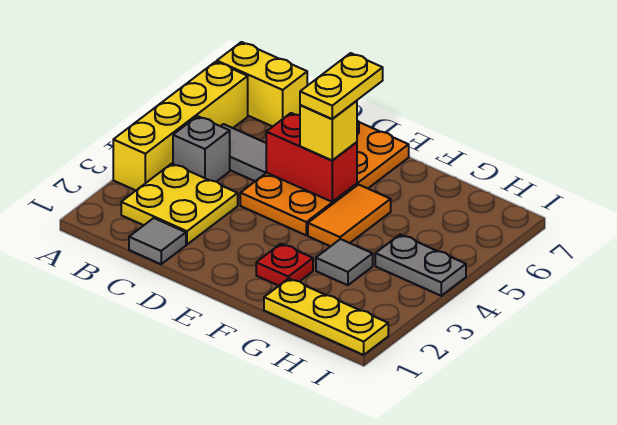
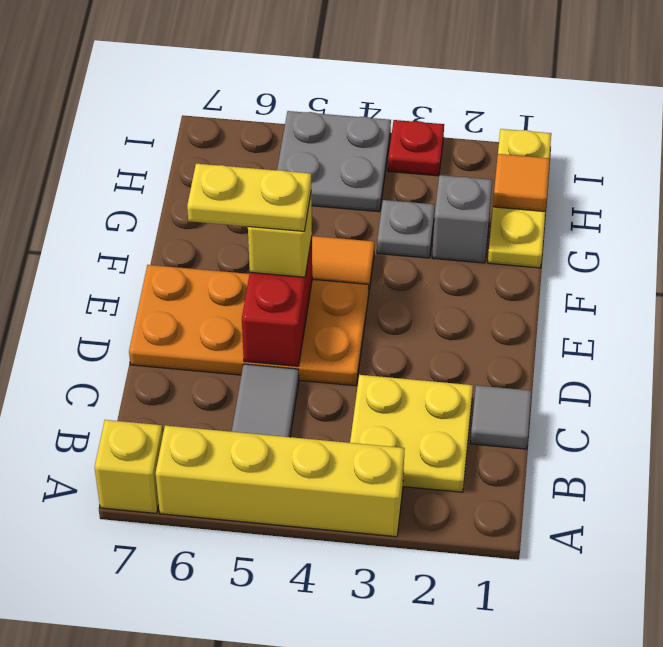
yellow 1x2 brick [217,42,307,127] -> yellow 1x1 brick [95,420,163,513]
grey 1x1 brick [173,116,230,182] -> grey 1x1 brick moved to [432,175,492,263]
red 1x1 plate [256,244,313,286] -> red 1x1 plate moved to [388,120,444,176]
grey 1x1 tile [316,239,373,285] -> grey 1x1 plate [377,200,435,258]
none -> orange 1x1 tile [493,154,550,211]
grey 1x2 plate [375,235,466,296] -> grey 2x2 plate [277,111,391,212]

